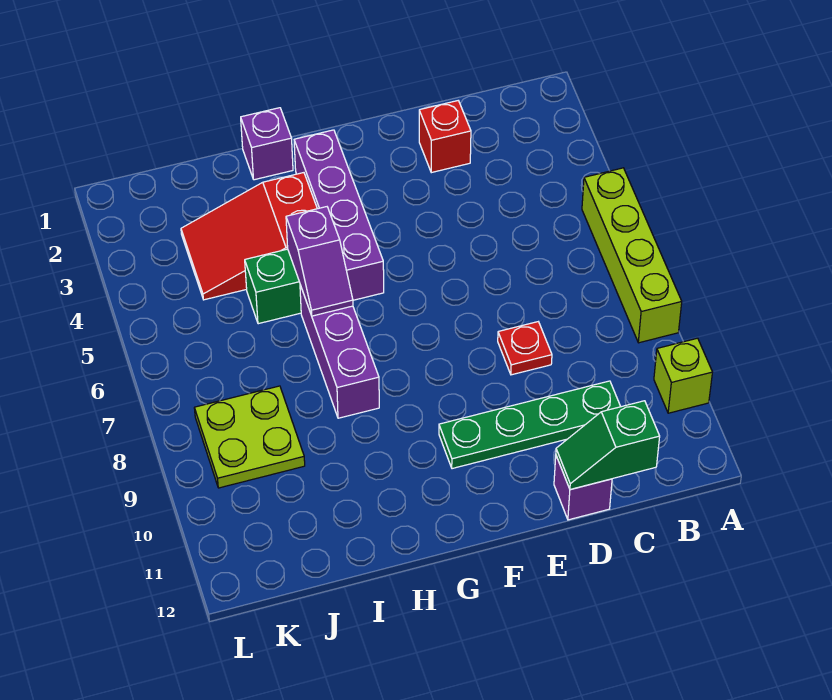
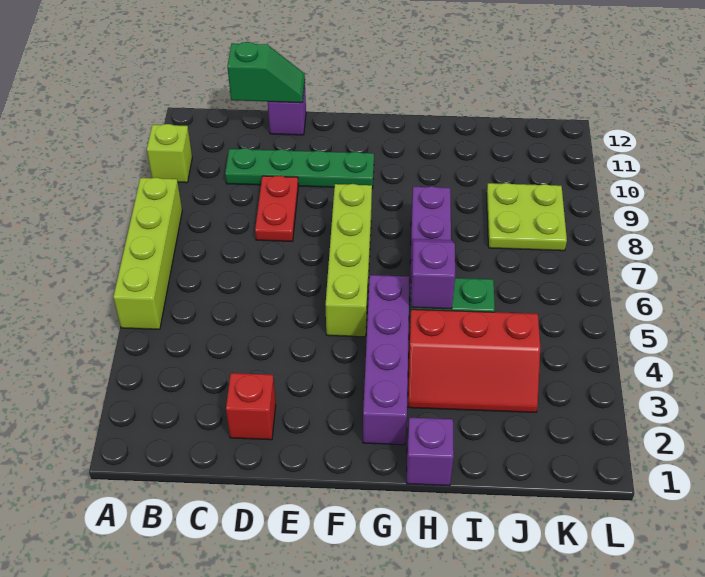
red 1x1 plate [498,322,552,375] -> red 1x2 plate [255,176,298,241]
none -> lime 1x4 brick [326,184,372,337]
red 2x3 slope [181,173,317,300] -> red 2x3 slope turned to [408,309,540,412]

